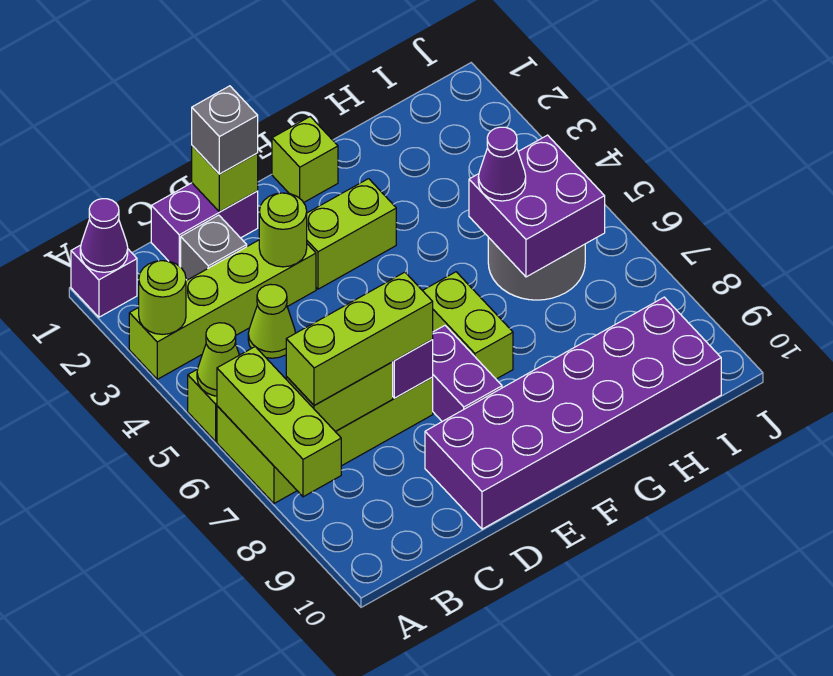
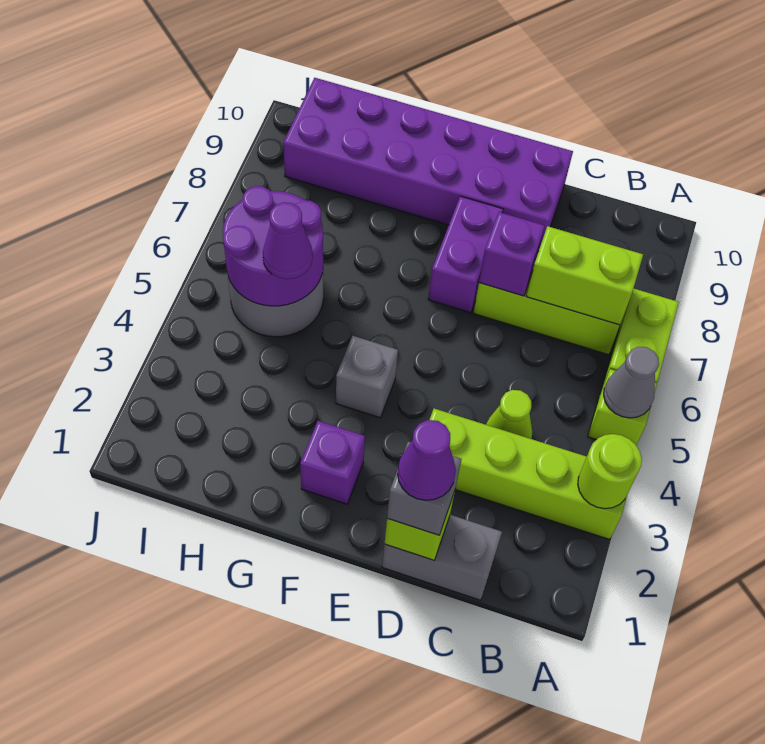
purple 1x1 brick [71,245,137,317] -> purple 1x1 brick moved to [300,421,365,504]
purple 1x1 cone [80,199,128,272] -> purple 1x1 cone moved to [398,420,456,500]
lime 1x1 cone [197,323,239,396] -> grey 1x1 cone [604,347,659,418]
lime 1x3 brick [217,347,341,497] -> none
lime 1x3 brick [286,272,433,405] -> none
purple 1x2 brick [151,183,258,267] -> grey 1x2 brick [382,515,502,600]
grey 1x1 brick [181,215,247,280] -> grey 1x1 brick moved to [336,336,398,418]
lime 1x1 round brick [259,193,307,267] -> none
lime 1x2 brick [307,179,396,289] -> none
lime 1x1 brick [272,117,338,203] -> none
lime 1x2 brick [422,272,513,379] -> none
purple 2x2 brick [469,135,605,277] -> purple 2x2 round brick [223,186,323,306]

